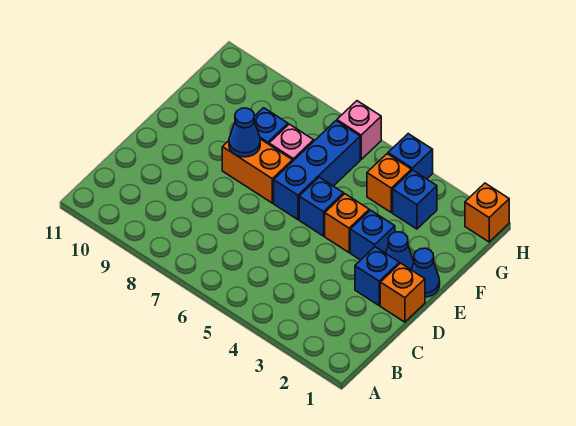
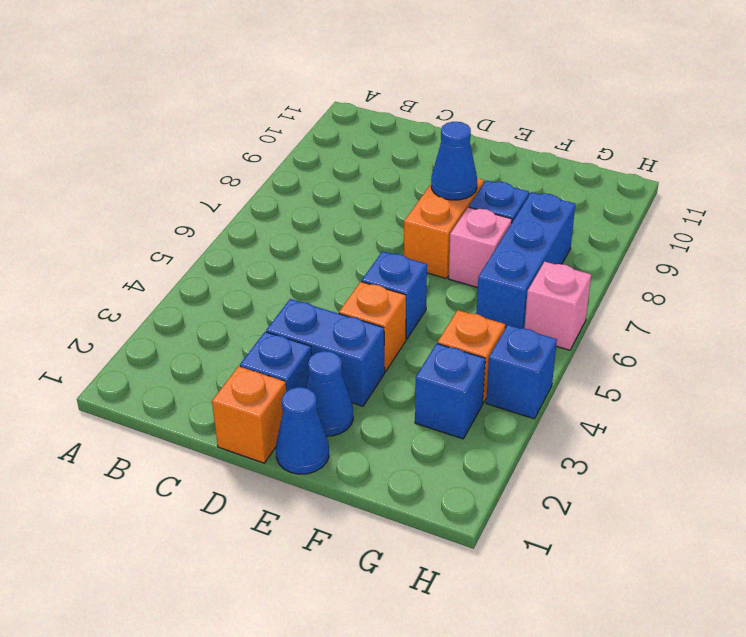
blue 1x1 brick [350,210,395,260] -> blue 1x2 brick [266,299,385,406]
blue 1x3 brick [274,121,360,220] -> blue 1x3 brick turned to [476,192,575,329]
orange 1x1 brick [465,183,509,242] -> none

